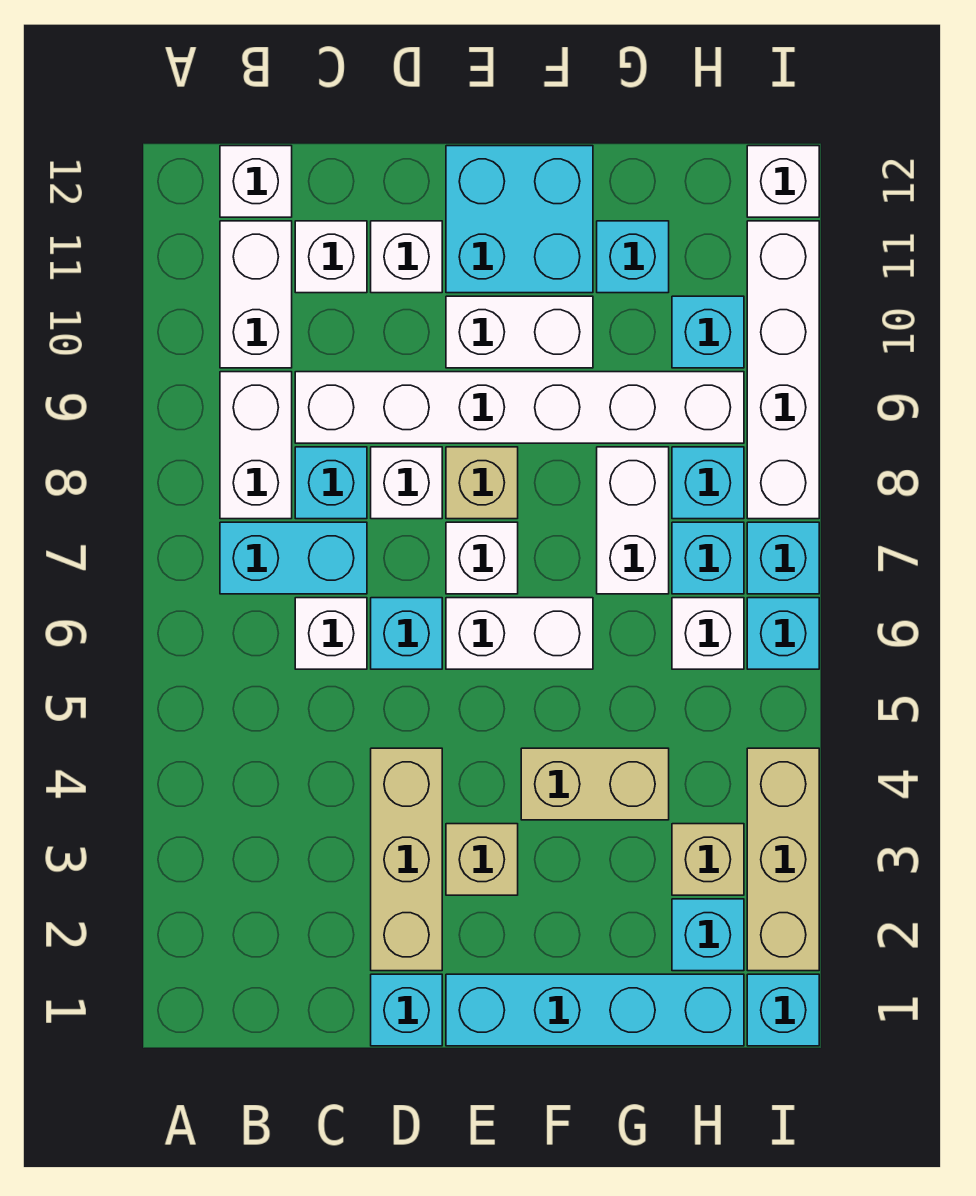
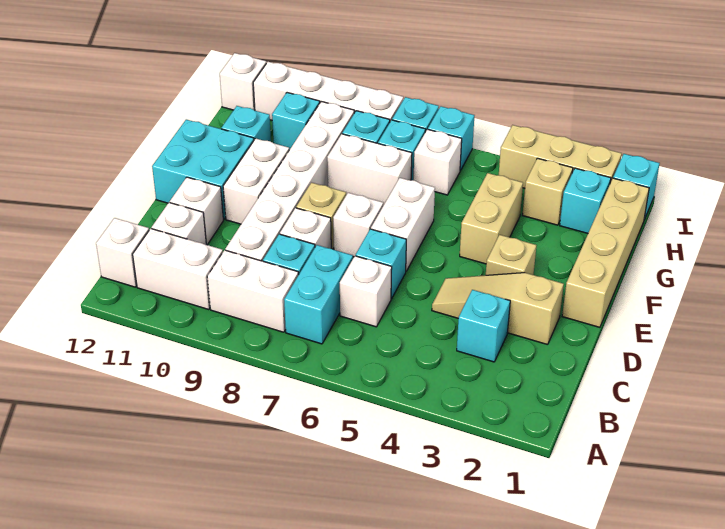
cyan 1x1 brick [371,974,442,1046] -> cyan 1x1 brick moved to [457,290,510,362]
tan 1x3 brick [371,748,442,971] -> tan 1x3 slope [432,273,564,345]
cyan 1x4 brick [446,974,744,1046] -> tan 1x4 brick [562,178,649,327]

